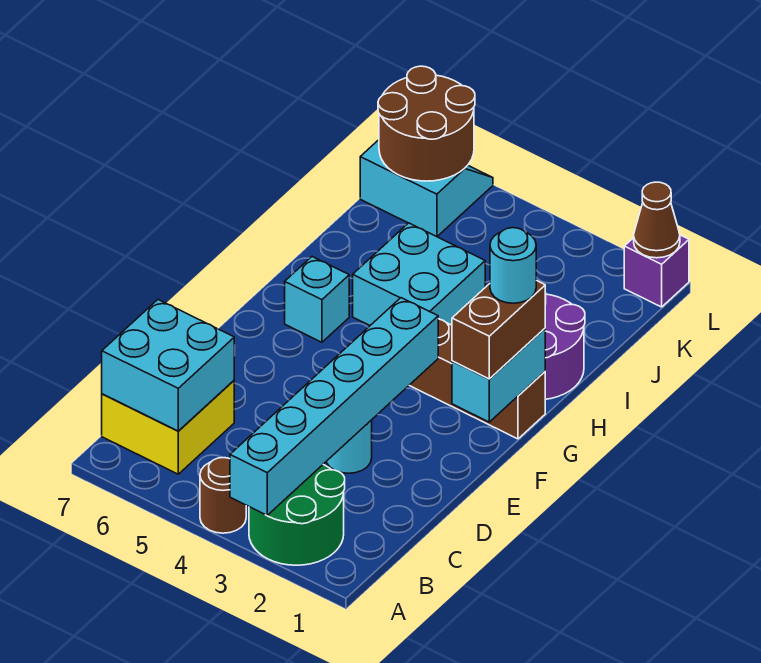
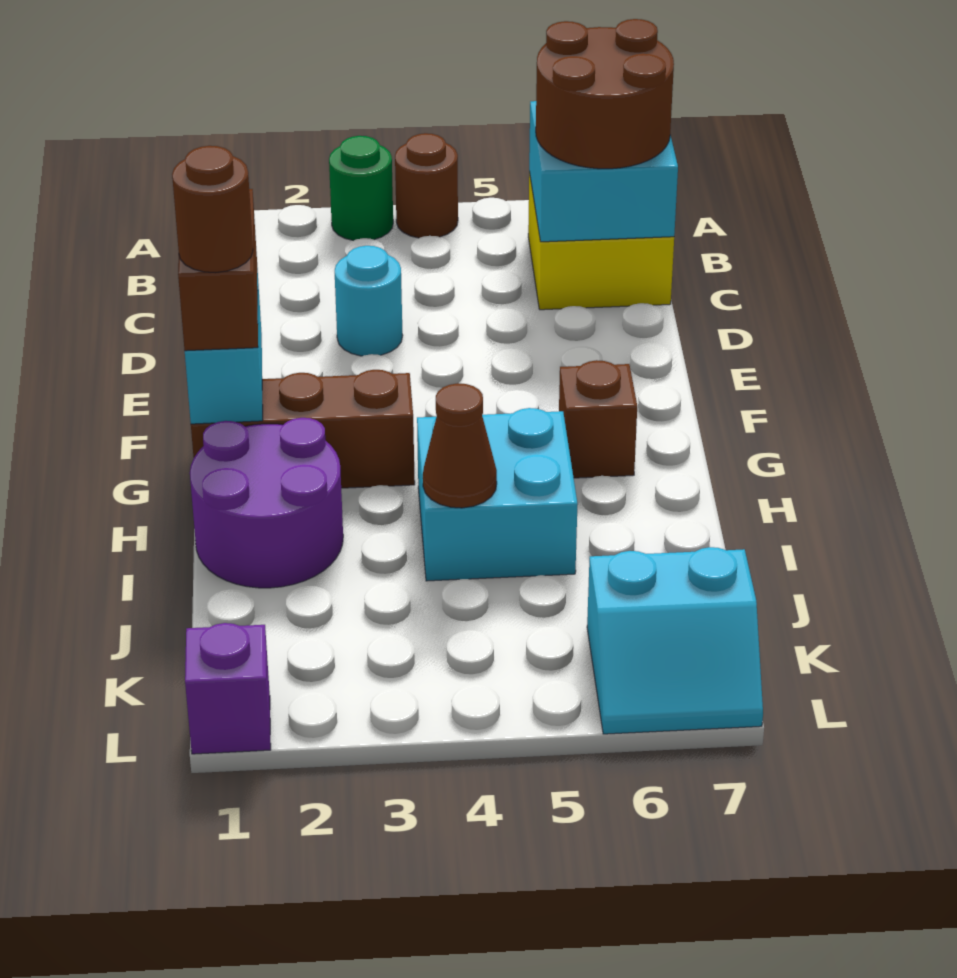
green 2x2 round brick [249,465,345,565] -> green 1x1 round brick [329,136,393,241]
cyan 1x6 brick [230,298,438,515] -> none
cyan 1x1 round brick [490,228,536,303] -> brown 1x1 round brick [172,146,253,273]
cyan 1x1 brick [285,257,349,342] -> brown 1x1 brick [559,360,637,478]
brown 2x2 round brick [378,66,475,181] -> brown 2x2 round brick moved to [536,19,674,169]
brown 1x1 cone [634,182,680,258] -> brown 1x1 cone moved to [423,383,497,508]

